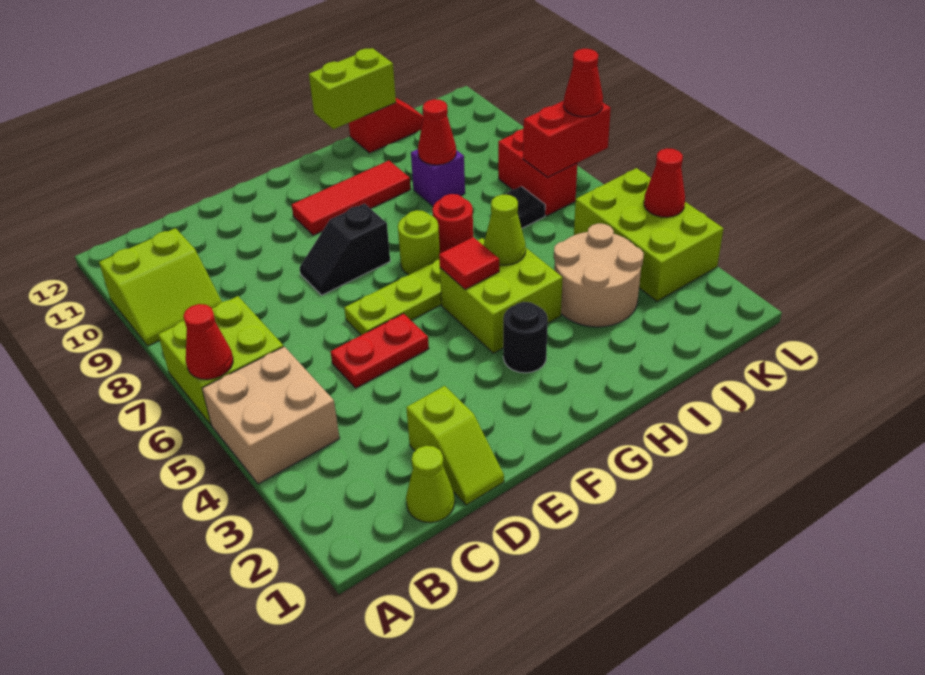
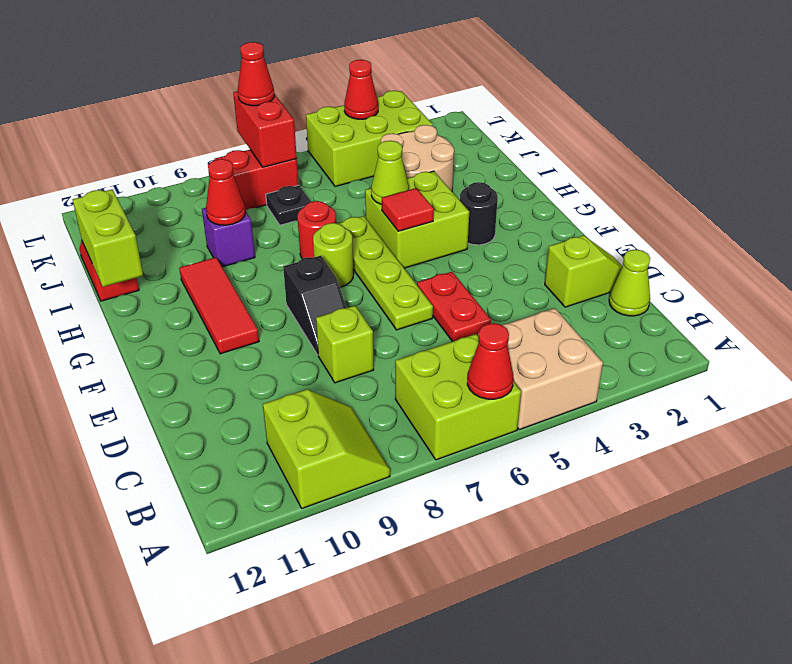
none -> lime 1x1 brick [316,306,374,383]

